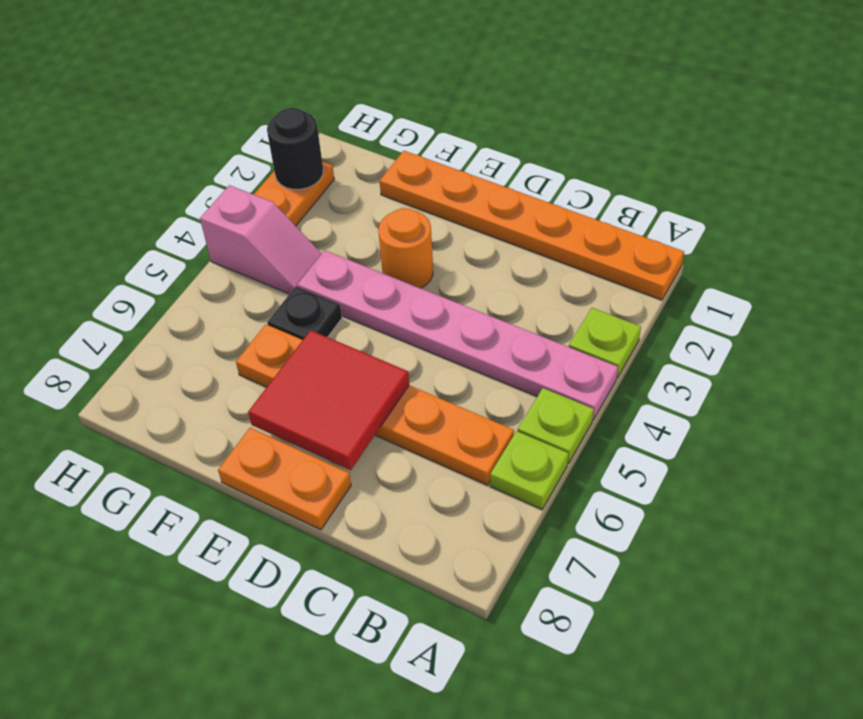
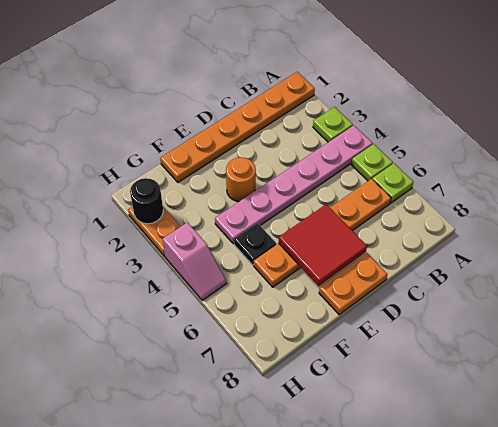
pink 1x2 slope [200,185,321,294] -> pink 1x2 slope turned to [163,222,227,300]

